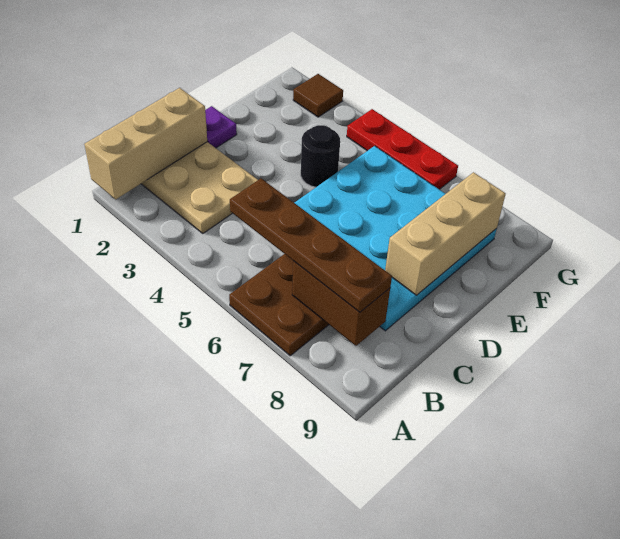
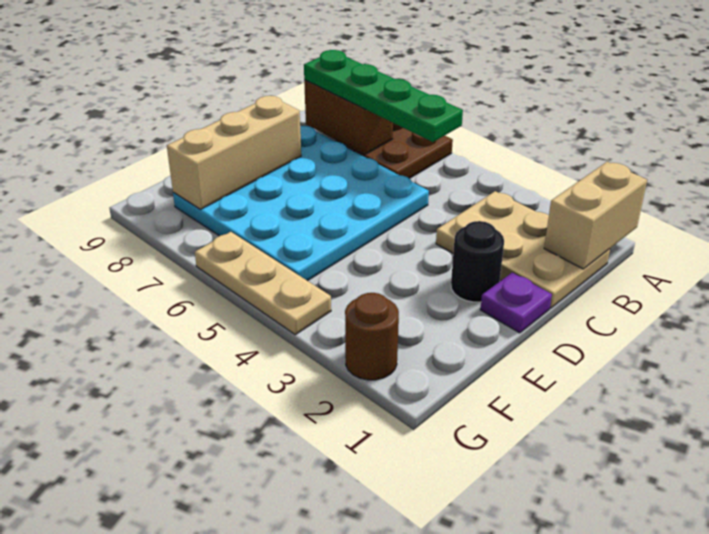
tan 1x3 brick [84,88,207,199] -> tan 1x2 brick [544,162,647,269]
brown 1x4 plate [230,178,392,312] -> green 1x4 plate [304,50,463,142]
black 1x1 round brick [301,125,340,187] -> black 1x1 round brick moved to [451,221,504,302]
brown 1x1 tile [293,74,343,117] -> brown 1x1 round brick [345,293,399,380]
red 1x3 plate [347,109,458,189] -> tan 1x3 plate [195,232,331,335]

